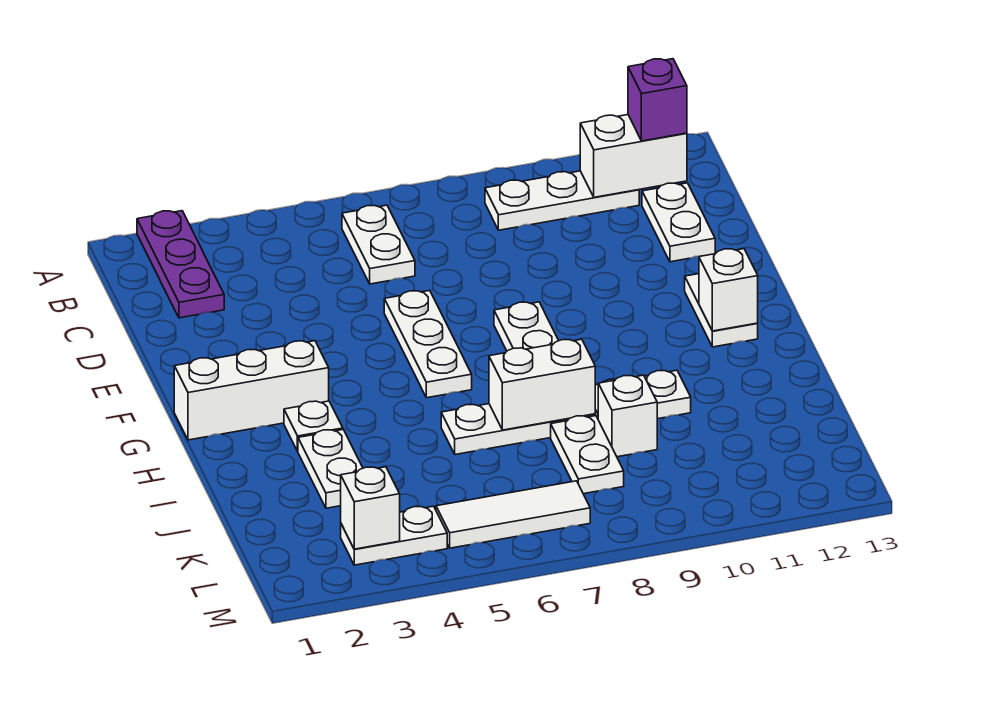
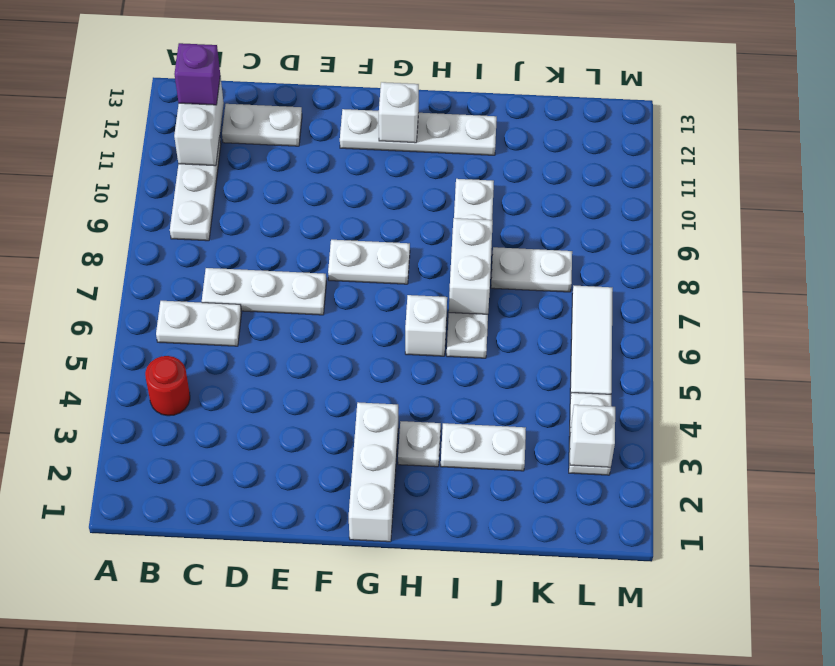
purple 1x3 plate [137,211,224,318] -> none
none -> red 1x1 round brick [145,356,190,416]
white 1x3 plate [384,290,472,398] -> white 1x3 plate moved to [202,268,326,315]
white 1x2 plate [685,274,758,347] -> white 1x4 plate [340,109,497,155]
white 1x1 brick [598,375,657,457] -> white 1x1 brick moved to [405,295,447,356]

